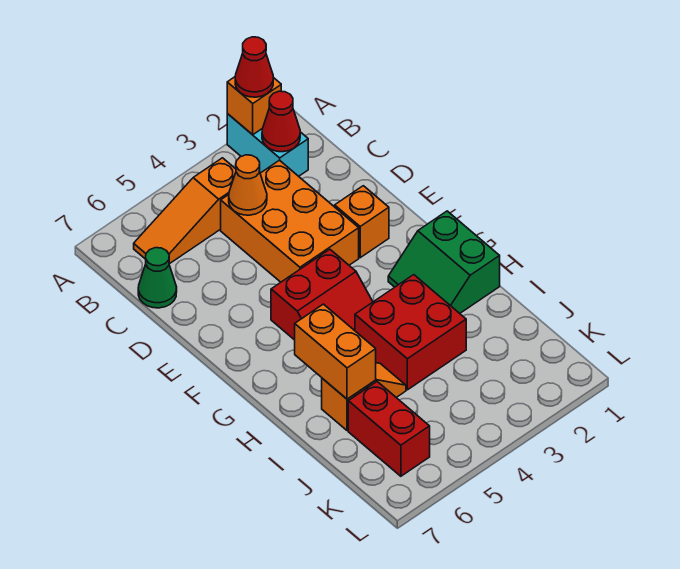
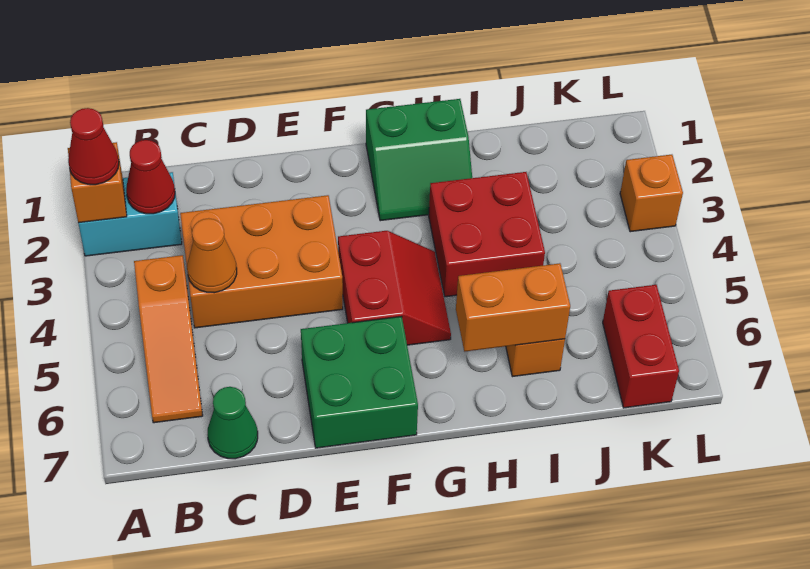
orange 1x1 brick [335,186,389,258] -> orange 1x1 brick moved to [620,155,683,232]
none -> green 2x2 brick [301,316,418,448]
red 1x2 brick [348,382,430,476] -> red 1x2 brick turned to [603,284,679,408]

